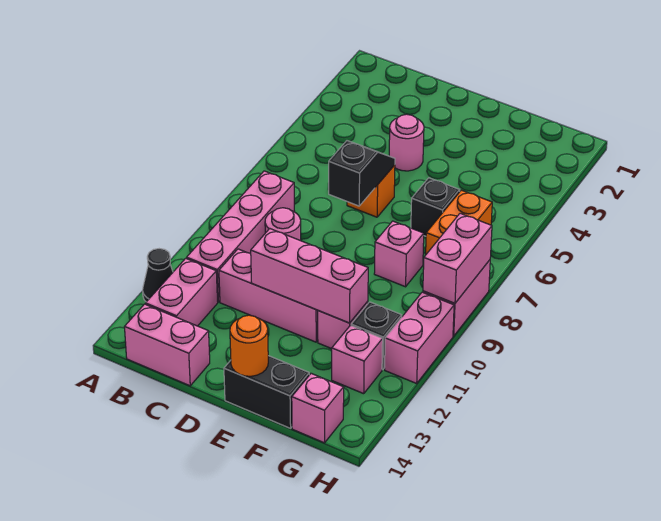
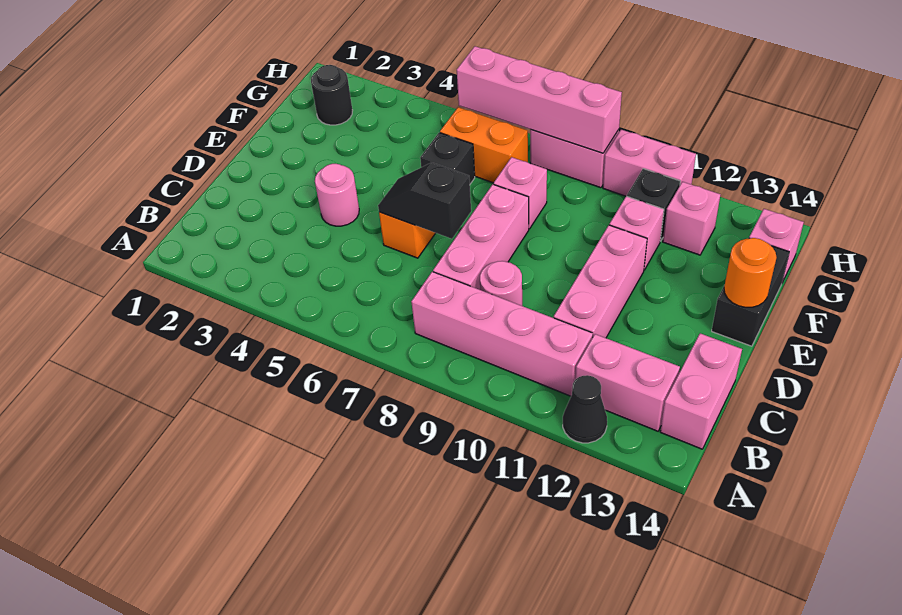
pink 1x3 brick [251,229,368,323] -> pink 1x3 brick moved to [433,184,529,290]
none -> black 1x1 round brick [311,65,353,125]
pink 1x2 brick [423,213,492,303] -> pink 1x4 brick [457,46,622,153]

